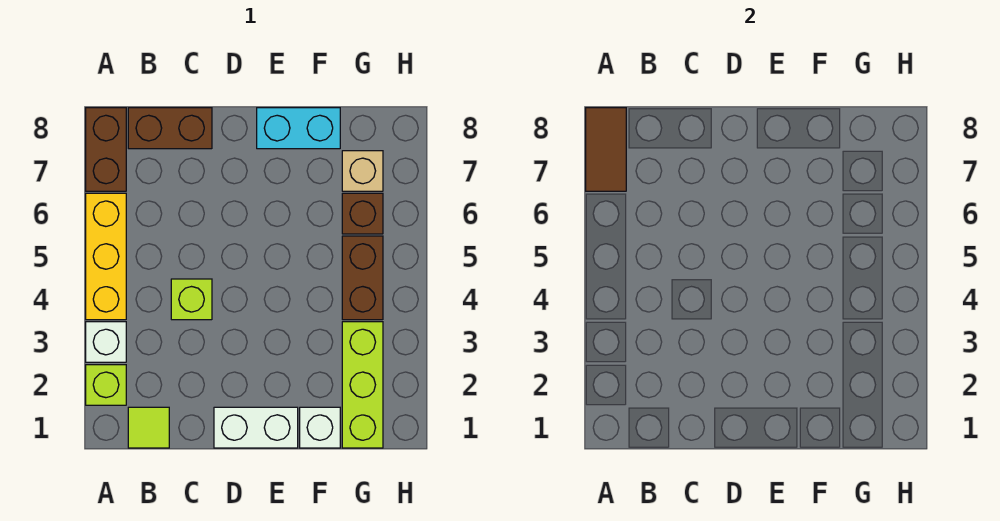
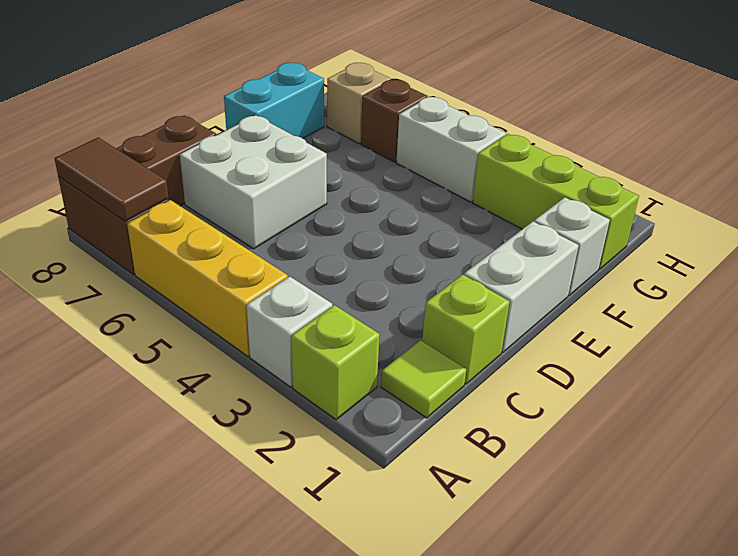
lime 1x1 brick [171,279,212,320] -> lime 1x1 brick moved to [422,275,509,384]
none -> white 2x2 brick [180,115,327,249]
brown 1x2 brick [342,236,383,320] -> white 1x2 brick [396,97,506,202]

